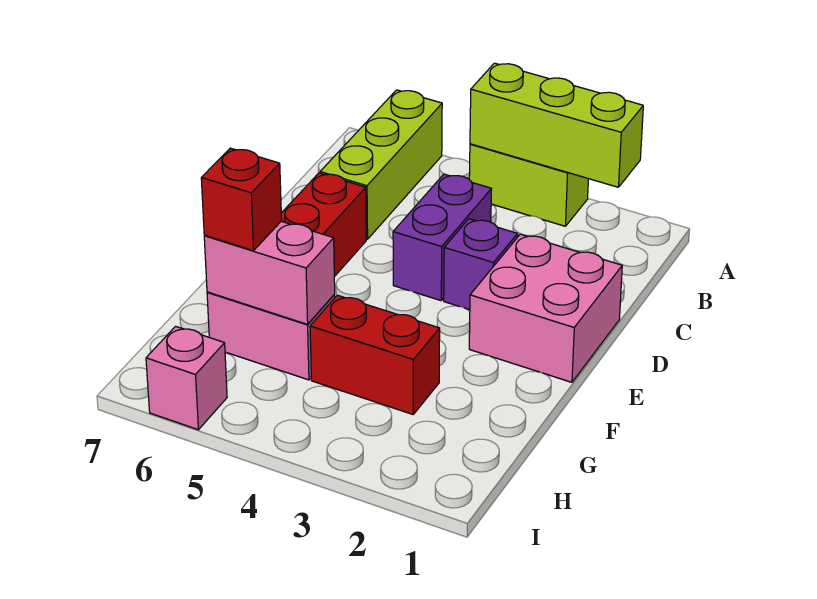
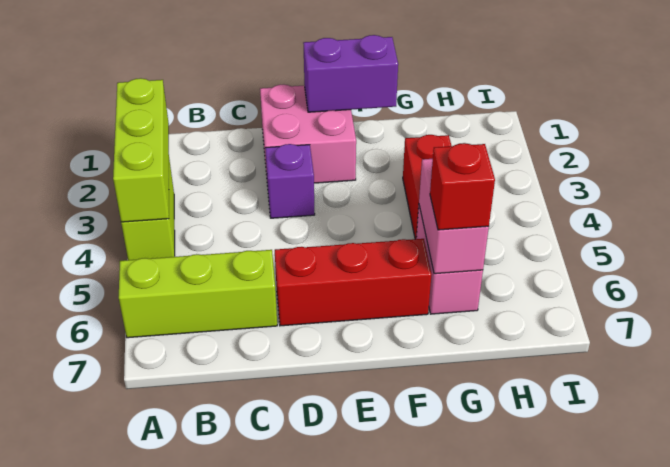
purple 1x2 brick [393,174,492,301] -> purple 1x2 brick moved to [303,35,398,112]
pink 1x1 brick [146,326,227,430] -> none

